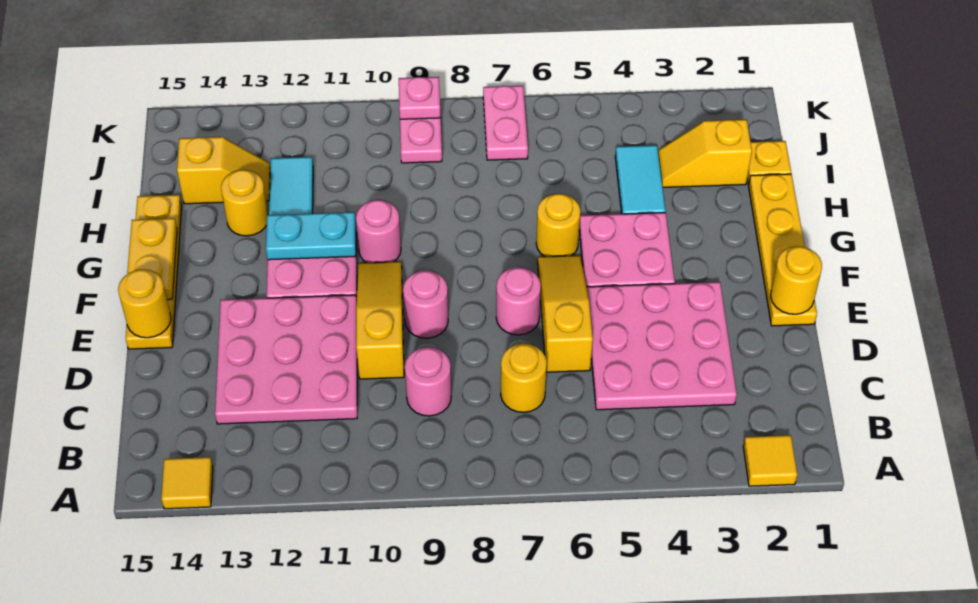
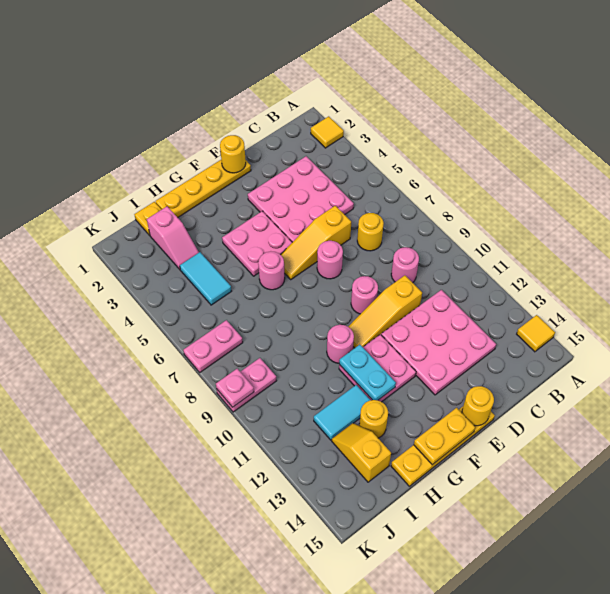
yellow 1x1 round brick [536,194,580,257] -> pink 1x1 round brick [258,251,285,290]
cyan 1x2 tile [615,145,666,214] -> cyan 1x2 tile turned to [180,252,231,305]
yellow 1x2 slope [658,120,752,187] -> pink 1x2 slope [147,207,199,269]

